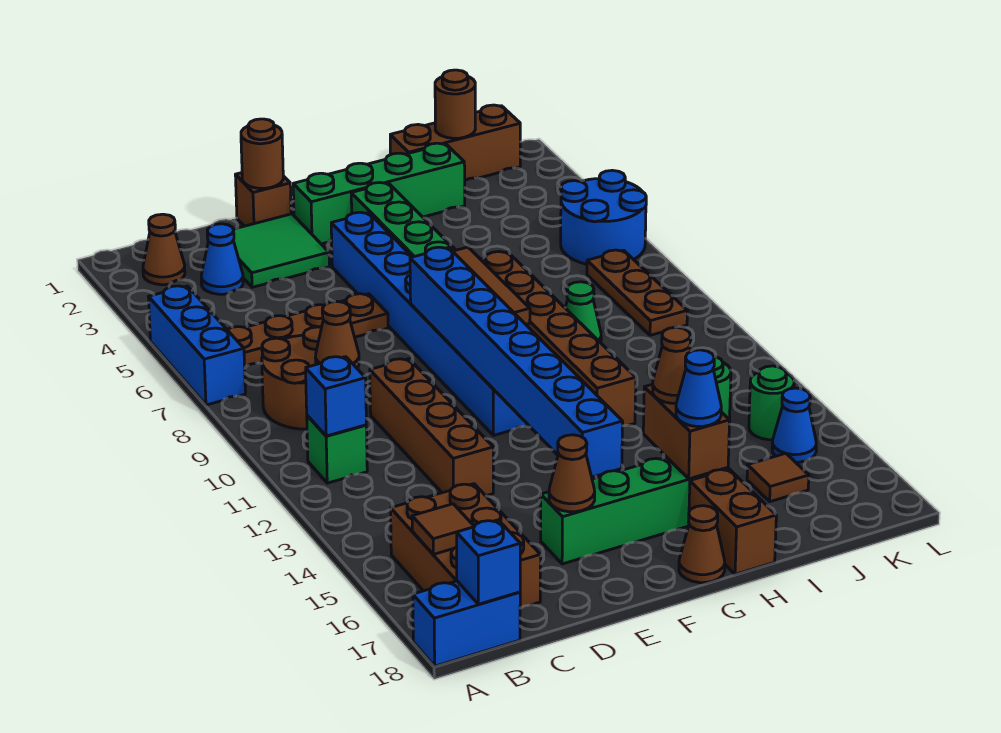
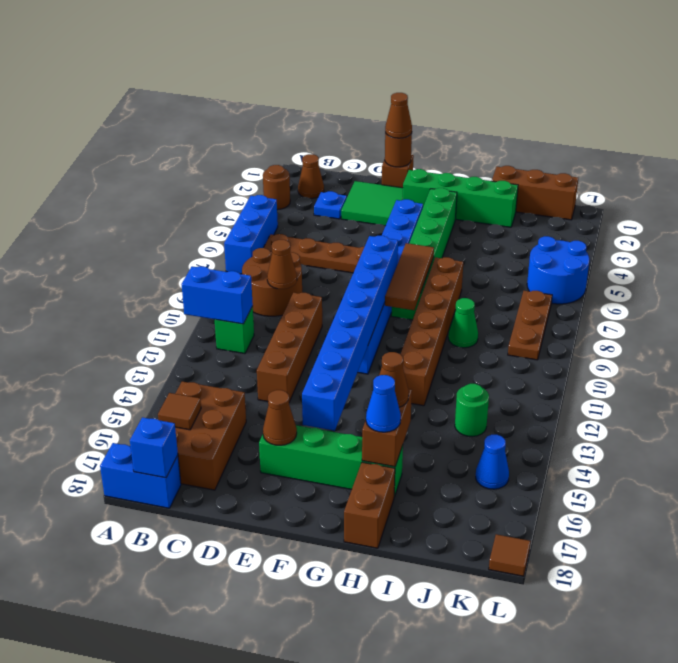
blue 1x1 brick [306,357,366,436] -> blue 1x2 brick [181,266,253,324]
blue 1x1 cone [201,224,243,294] -> blue 1x1 plate [314,191,347,219]
brown 1x1 cone [679,506,725,583] -> brown 1x1 cone moved to [385,93,412,138]
brown 1x1 round brick [435,70,475,138] -> brown 1x1 round brick moved to [263,165,290,210]
brown 1x1 tile [747,453,809,502] -> brown 1x1 tile moved to [489,534,531,576]
green 1x1 round brick [749,366,794,440] -> none

